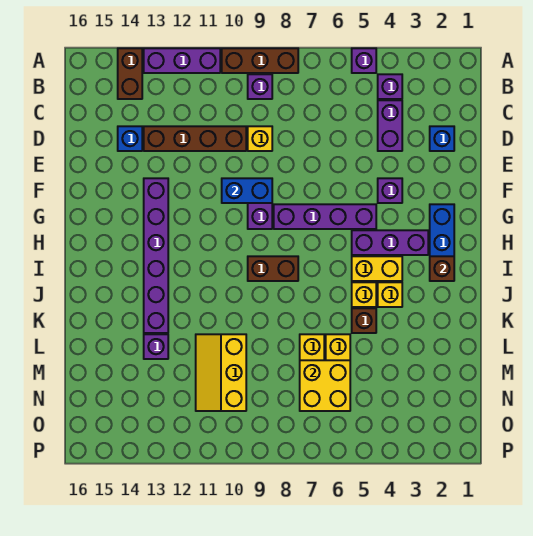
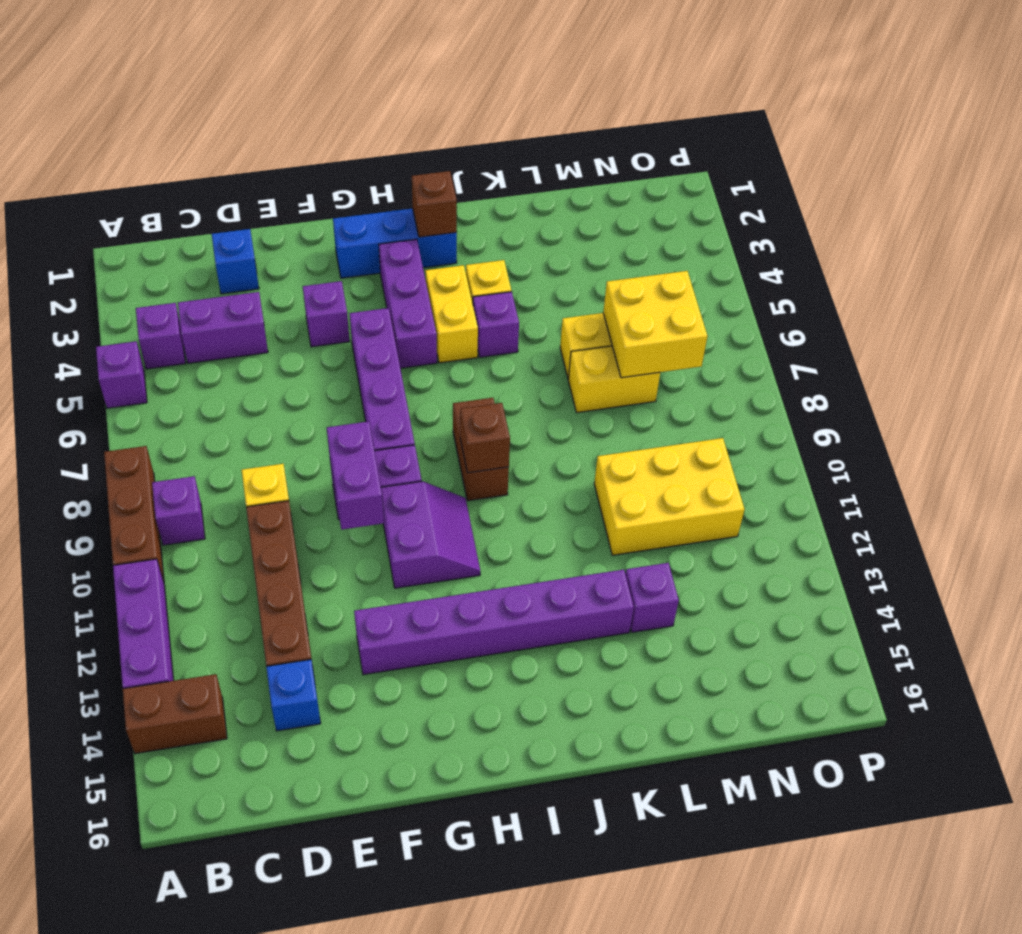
blue 1x2 brick [222,178,272,203] -> purple 1x2 brick [327,421,384,530]
none -> purple 2x2 slope [381,481,480,588]
yellow 1x1 brick [352,282,376,307] -> purple 1x1 brick [473,292,519,357]
brown 1x1 brick [352,308,376,333] -> brown 1x1 brick moved to [460,403,510,473]
yellow 2x3 slope [196,334,246,411] -> yellow 2x3 brick [594,438,745,555]

